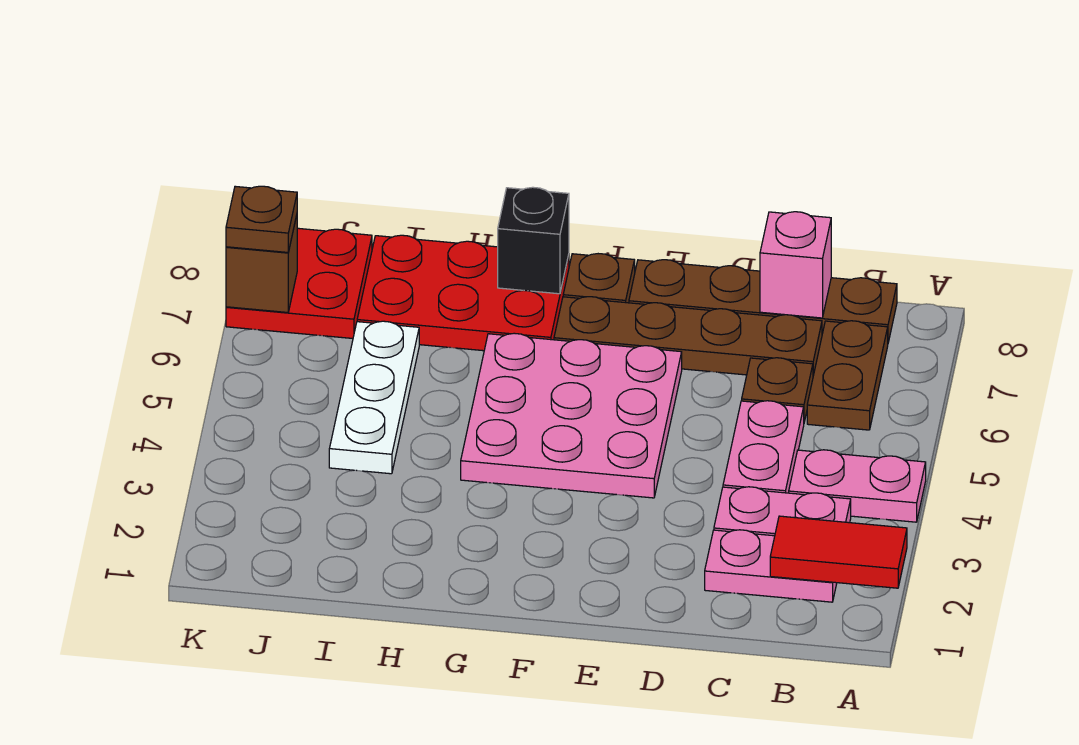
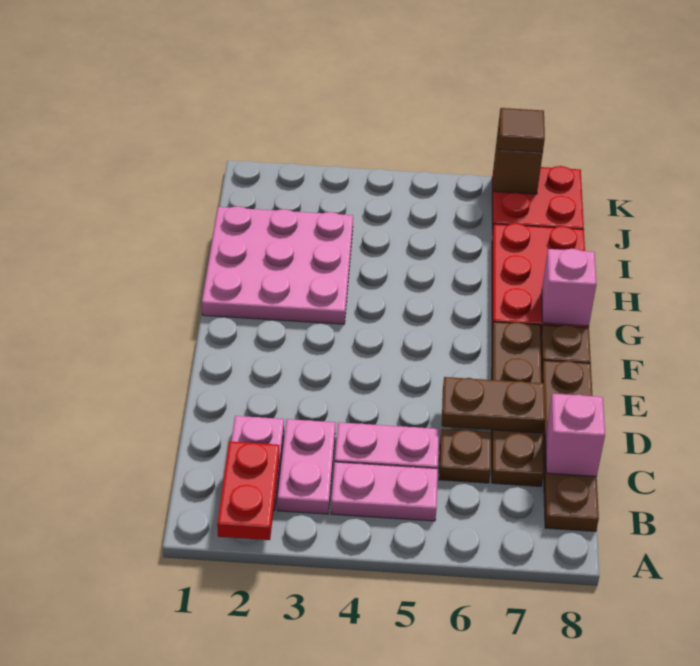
red 1x2 tile [770,516,907,588] -> red 1x2 plate [217,441,279,540]
pink 1x2 plate [789,450,926,522] -> pink 1x2 plate turned to [331,462,438,521]
brown 1x2 plate [807,321,888,430] -> brown 1x2 plate moved to [442,377,545,433]
pink 3x3 plate [461,333,682,498] -> pink 3x3 plate moved to [202,206,353,324]
black 1x1 brick [498,187,569,294] -> pink 1x1 brick [542,249,597,326]
white 1x3 plate [329,321,419,474] -> none
brown 1x1 plate [226,186,297,252] -> brown 1x1 tile [499,108,545,153]

